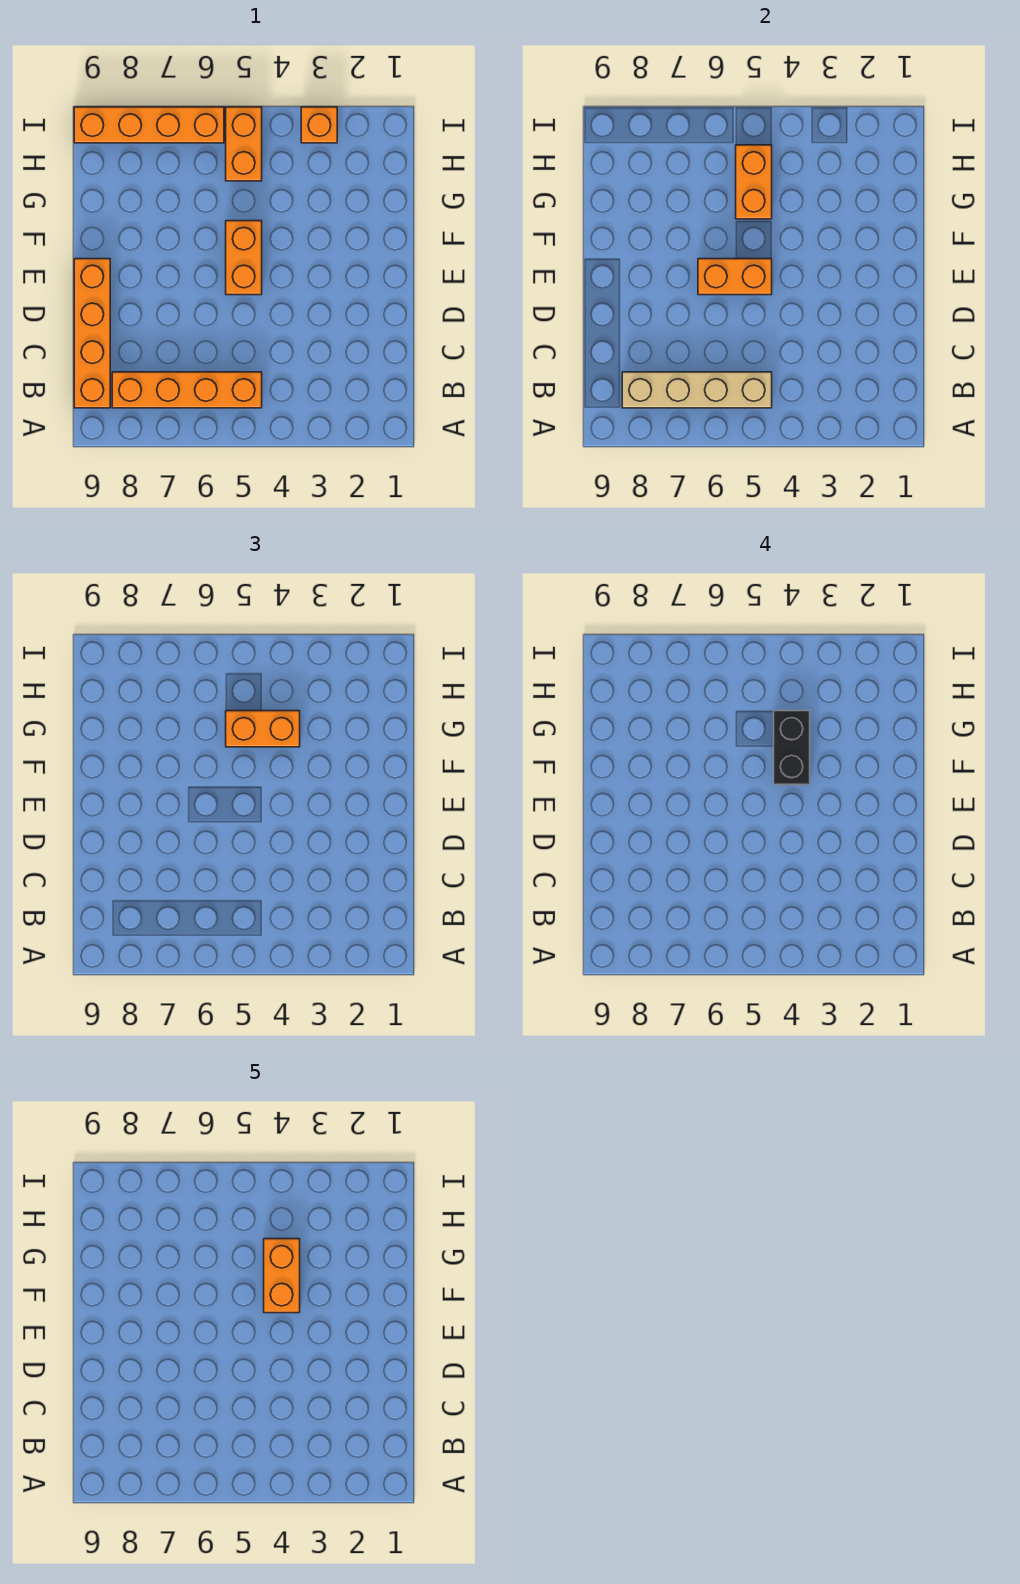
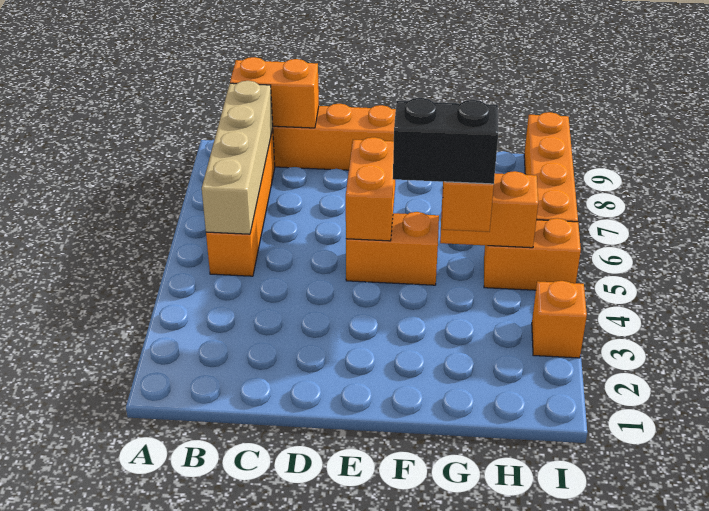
orange 1x2 brick [264,1239,300,1313] -> orange 1x2 brick moved to [230,57,319,128]

